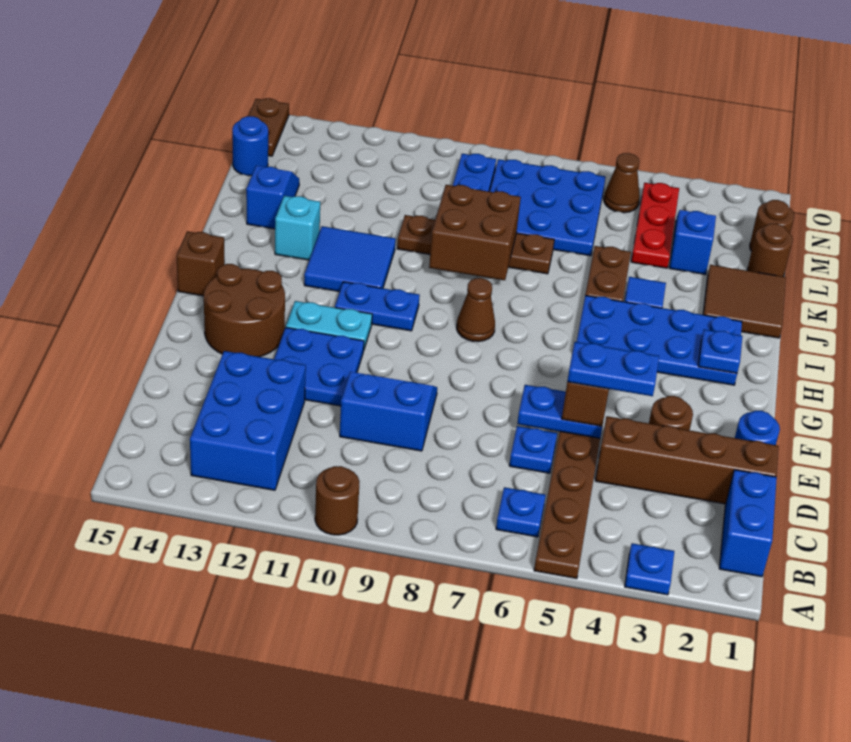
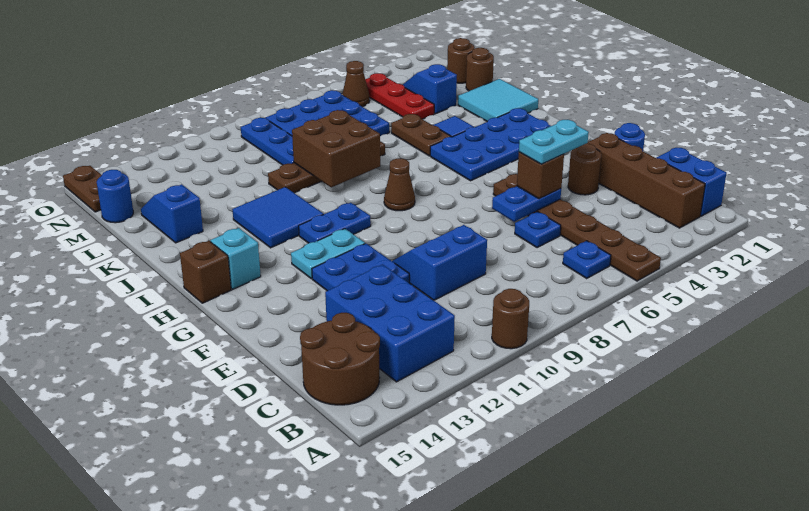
blue 1x1 plate [625,543,674,595] -> none
brown 1x4 brick [595,416,779,504] -> brown 1x4 brick turned to [587,133,705,228]
blue 1x2 plate [567,342,659,396] -> cyan 1x2 plate [519,120,589,164]
brown 2x2 round brick [204,264,285,357] -> brown 2x2 round brick moved to [300,313,380,405]
blue 1x1 plate [698,329,742,373] -> none
brown 2x2 tile [703,265,786,338] -> cyan 2x2 tile [458,79,538,122]
cyan 1x1 brick [275,196,320,260] -> cyan 1x1 brick moved to [211,228,261,289]

